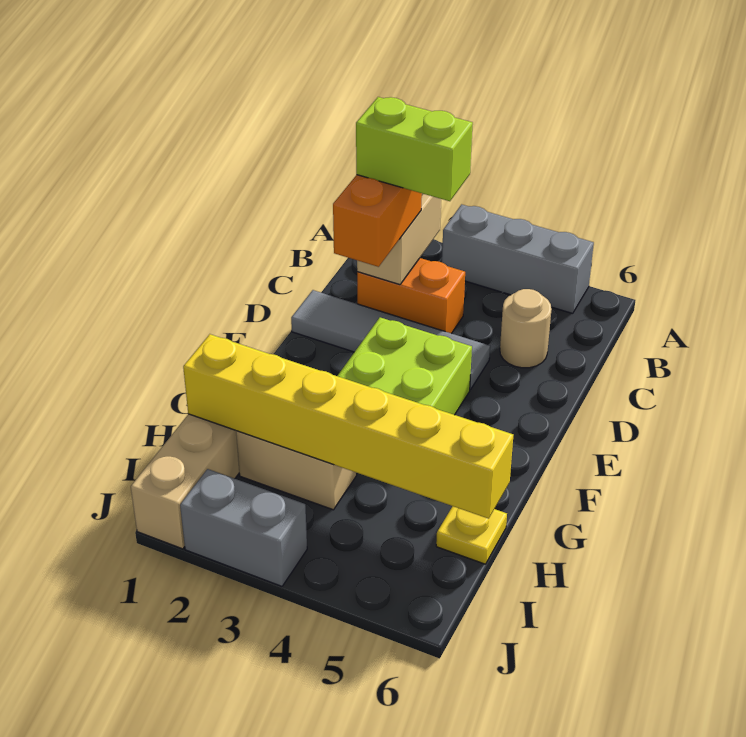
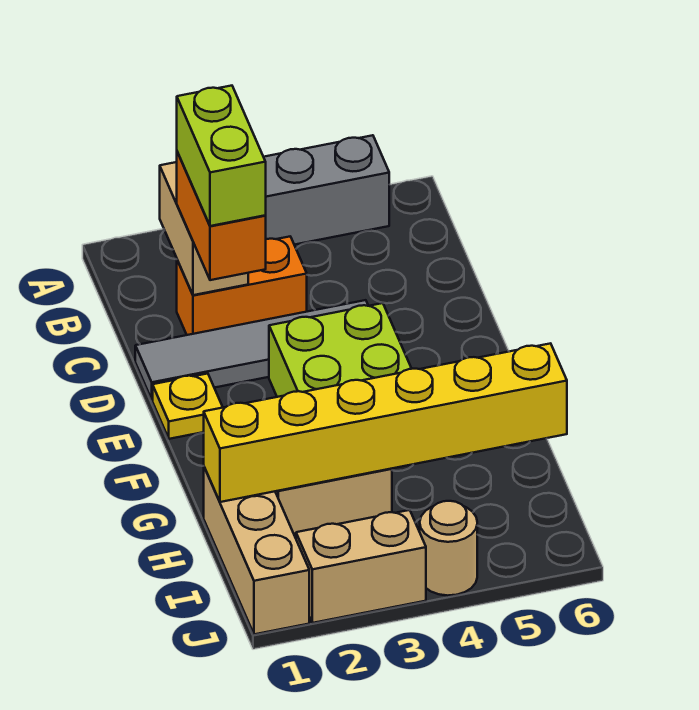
lime 1x2 brick [356,97,473,201] -> lime 1x2 brick turned to [177,86,266,226]
tan 1x1 round brick [500,289,552,368] -> tan 1x1 round brick moved to [420,501,477,596]
yellow 1x1 plate [436,506,507,564] -> yellow 1x1 plate moved to [153,374,223,439]
grey 1x2 brick [180,469,307,586] -> tan 1x2 brick [296,510,426,623]

